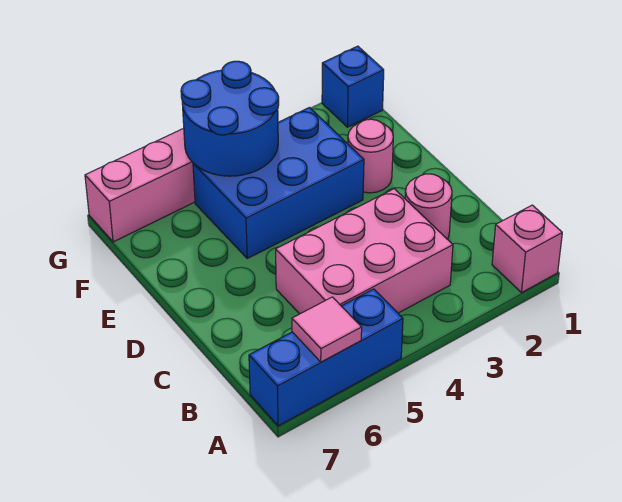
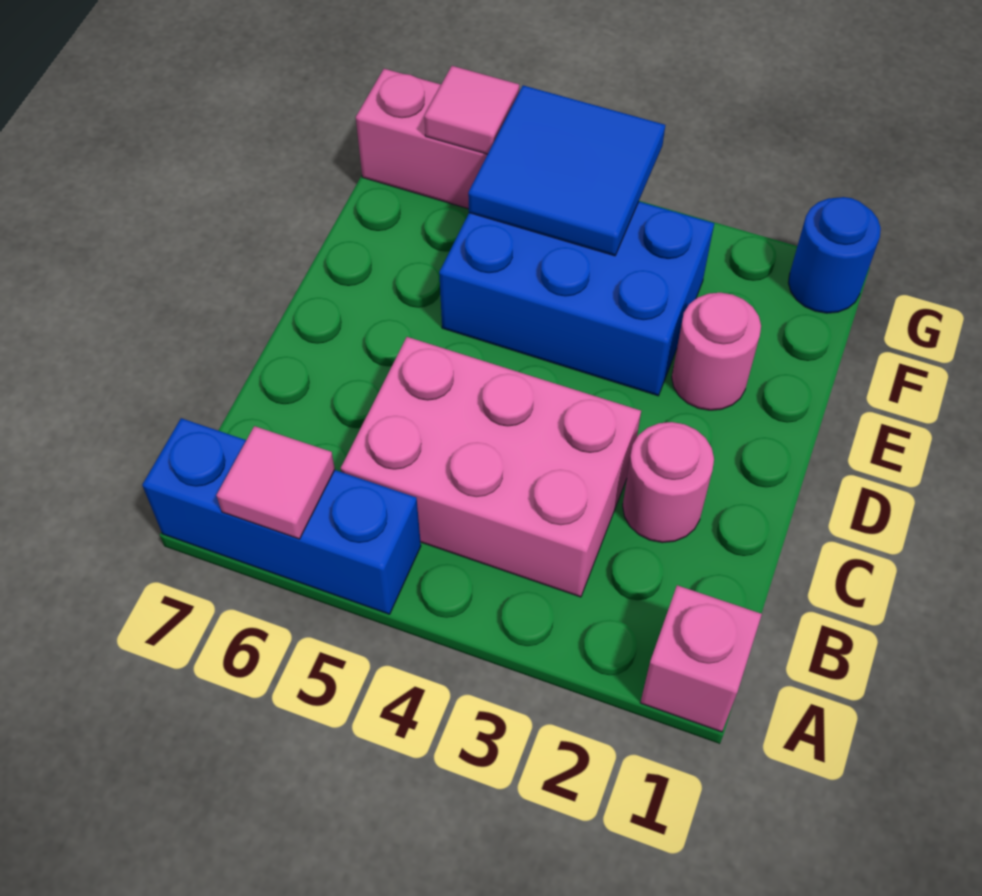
blue 2x2 round brick [181,61,279,176] -> blue 2x2 tile [468,85,665,256]
blue 1x1 brick [322,46,384,127] -> blue 1x1 round brick [788,197,881,313]
none -> pink 1x1 tile [424,66,519,154]

